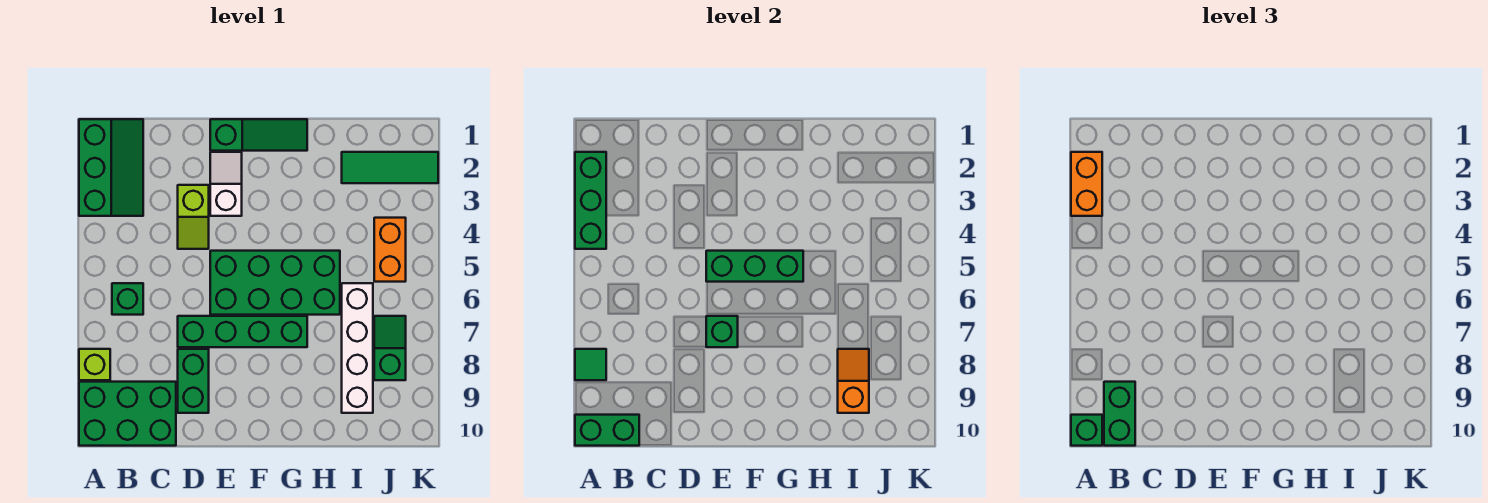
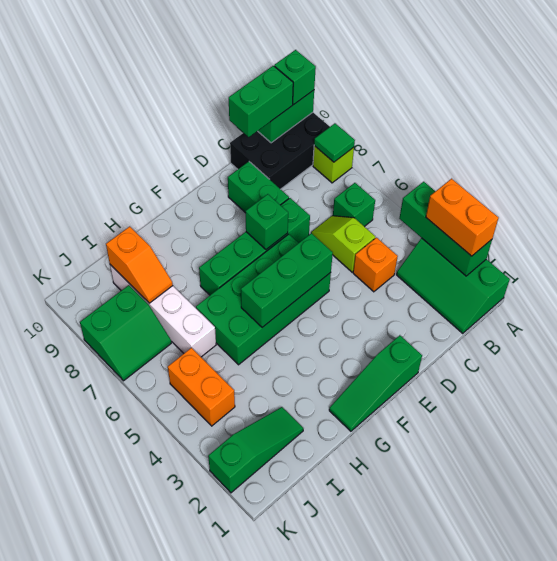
green 2x3 brick [79,382,176,446] -> black 2x3 brick [230,112,330,189]
green 1x2 brick [1104,382,1135,446] -> green 1x2 brick turned to [229,66,293,137]
none -> orange 1x1 brick [353,238,398,292]
lime 1x2 slope [178,185,209,249] -> lime 1x2 slope moved to [311,216,375,272]
white 1x2 slope [210,152,242,216] -> none
green 1x3 tile [342,152,438,183] -> green 1x3 slope [208,407,304,493]
green 1x2 slope [374,316,406,380] -> green 2x2 slope [80,285,171,381]

